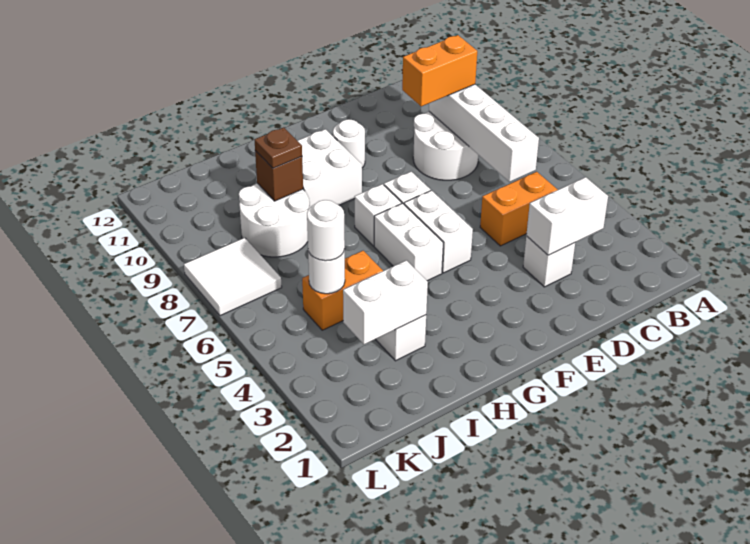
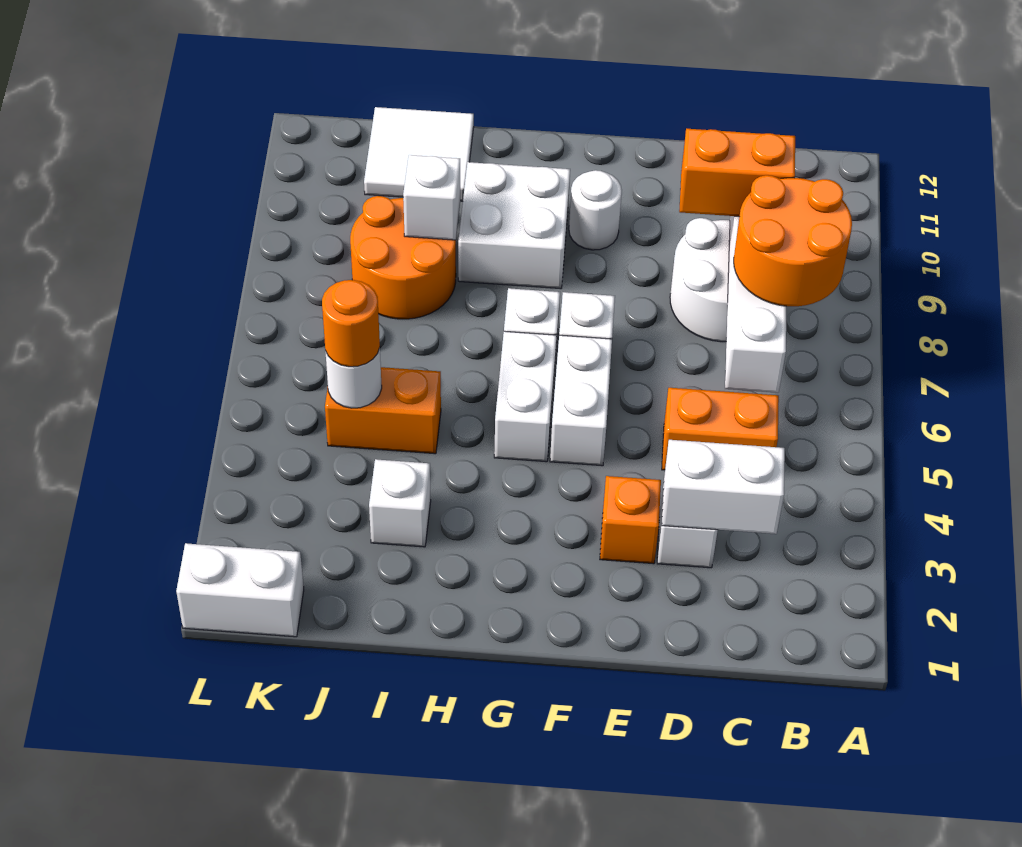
none -> orange 2x2 round brick [734,175,852,306]
none -> orange 1x1 brick [600,476,661,564]
white 1x2 brick [343,260,428,344] -> white 1x2 brick moved to [176,543,304,637]
white 2x2 round brick [239,183,310,257] -> orange 2x2 round brick [350,196,456,319]
brown 1x1 brick [255,151,303,201] -> white 1x1 brick [403,155,460,240]
brown 1x1 plate [255,127,302,168] -> none
white 1x1 round brick [307,200,345,261] -> orange 1x1 round brick [322,280,380,367]
white 2x2 tile [184,238,282,316] -> white 2x2 tile moved to [364,107,474,201]

